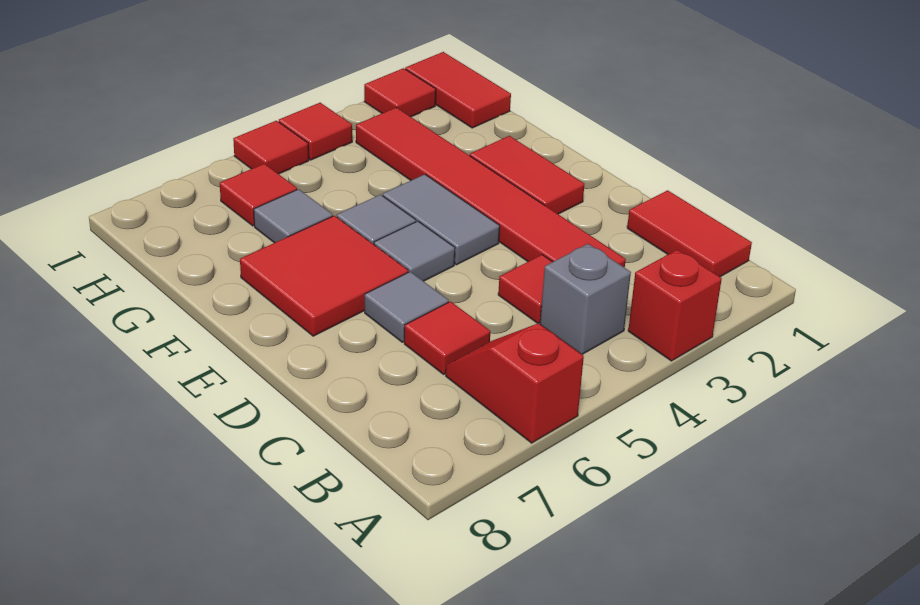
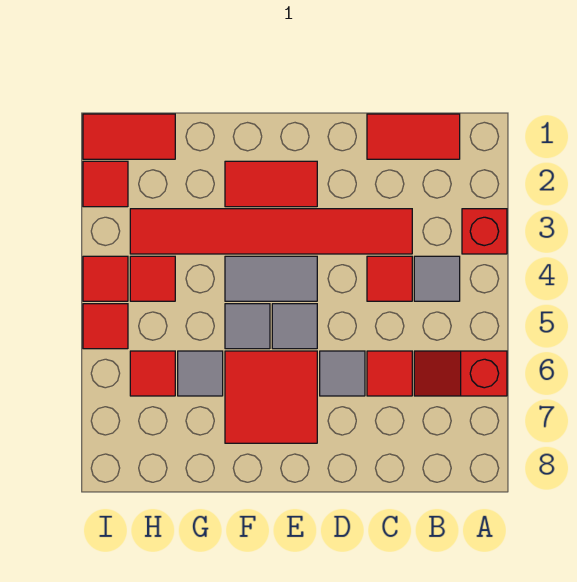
grey 1x1 brick [540,244,631,354] -> grey 1x1 tile [414,256,460,301]
none -> red 1x1 tile [130,256,175,301]

